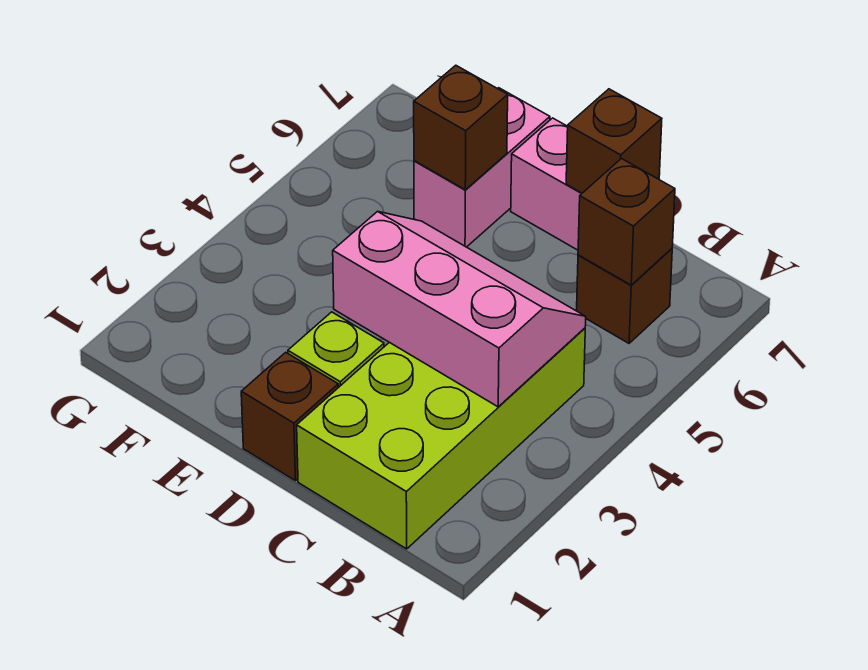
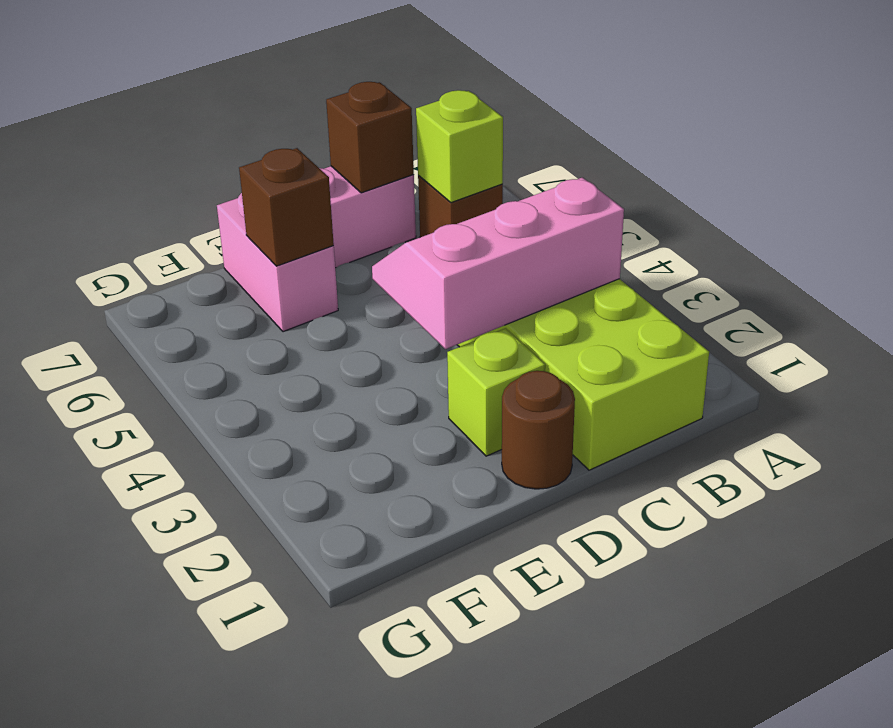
brown 1x1 brick [578,159,675,285] -> lime 1x1 brick [416,90,503,203]
brown 1x1 brick [241,352,338,481] -> brown 1x1 round brick [502,371,575,489]

